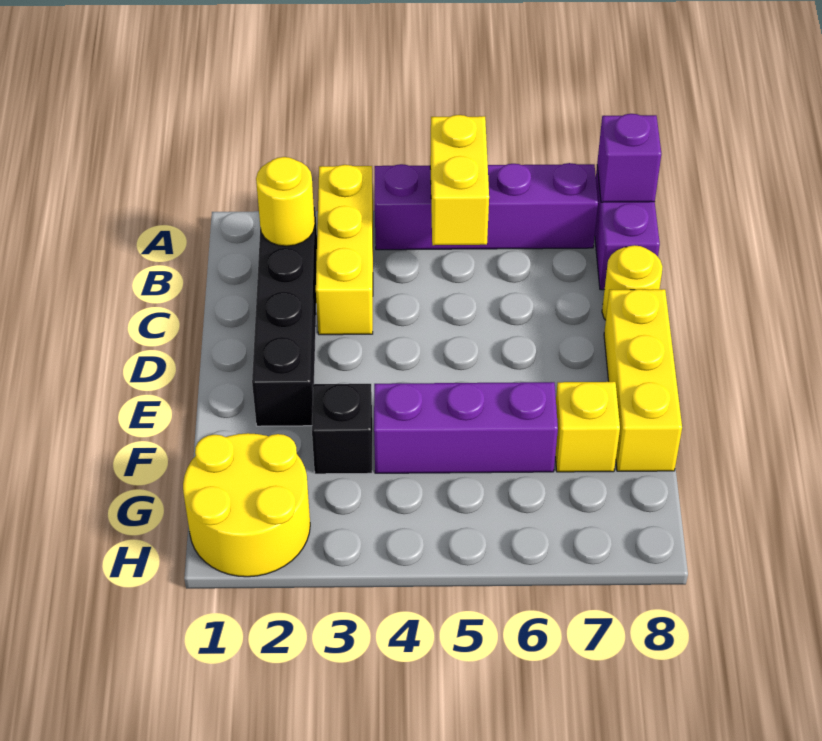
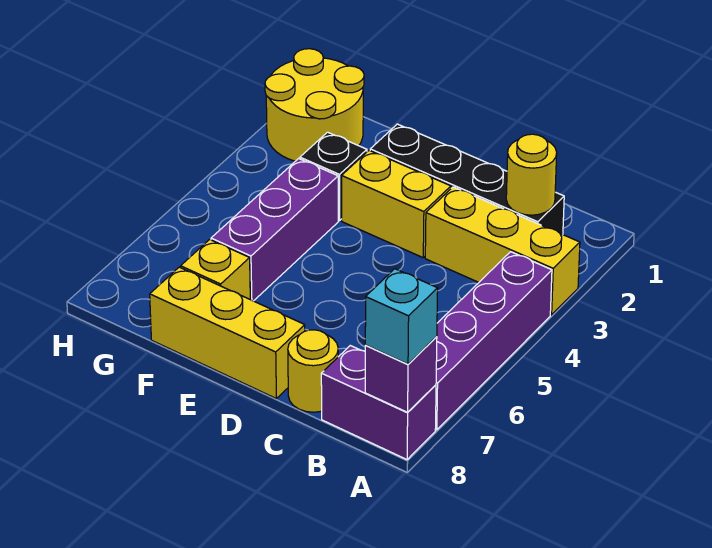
yellow 1x2 brick [430,115,489,245] -> yellow 1x2 brick moved to [342,150,451,258]
none -> cyan 1x1 brick [365,269,438,364]

